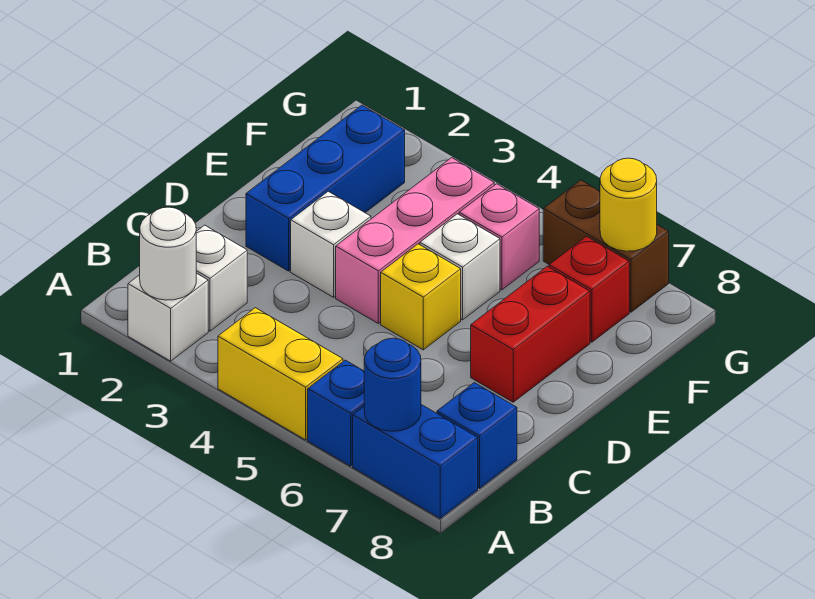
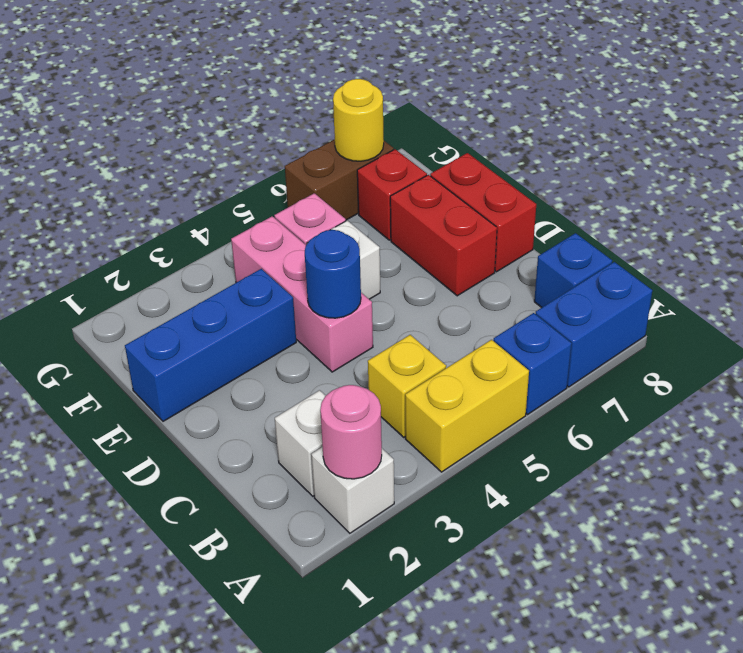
white 1x1 round brick [140,207,196,300] -> pink 1x1 round brick [320,385,382,479]
blue 1x1 round brick [364,338,421,431] -> blue 1x1 round brick moved to [305,230,361,318]
blue 1x3 brick [246,105,405,271] -> blue 1x3 brick turned to [125,269,296,421]
white 1x1 brick [291,191,371,297] -> none
yellow 1x1 brick [381,244,461,350] -> yellow 1x1 brick moved to [368,335,446,437]
none -> red 1x2 brick [430,153,536,272]

